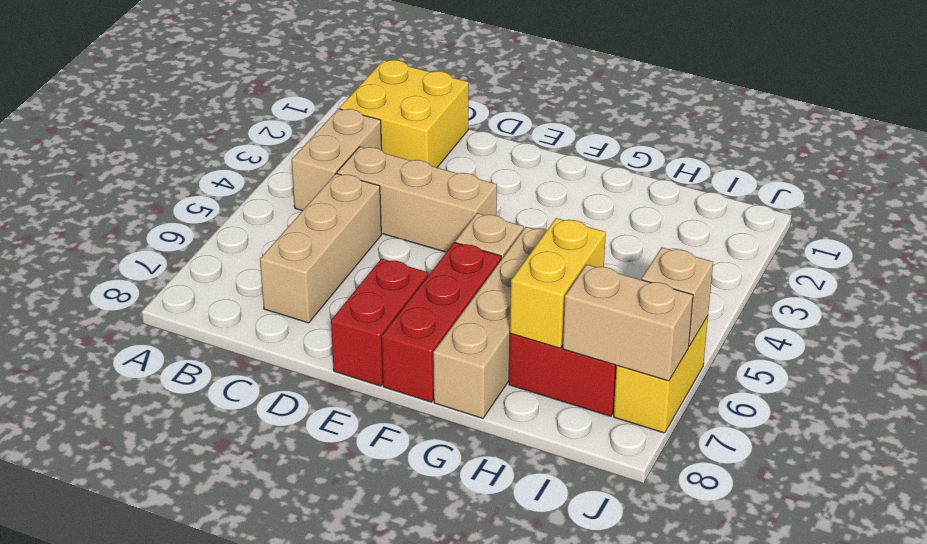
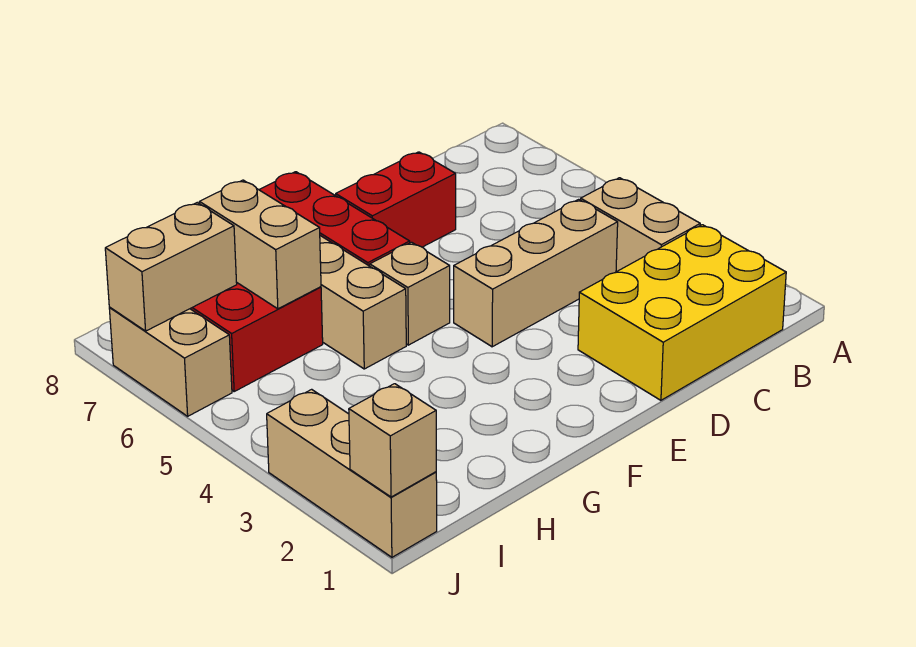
yellow 2x2 brick [340,60,469,168] -> yellow 2x3 brick [578,225,786,400]
tan 1x3 brick [260,174,381,323] -> tan 1x3 brick moved to [267,389,437,557]
red 1x2 brick [331,259,428,386] -> red 1x2 brick turned to [336,152,456,247]
yellow 1x2 brick [510,218,606,348] -> tan 1x2 brick [199,180,321,309]
yellow 1x2 brick [614,316,708,433] -> tan 1x2 brick [109,308,232,416]
tan 1x1 brick [642,248,713,346] -> tan 1x1 brick moved to [349,384,436,497]

